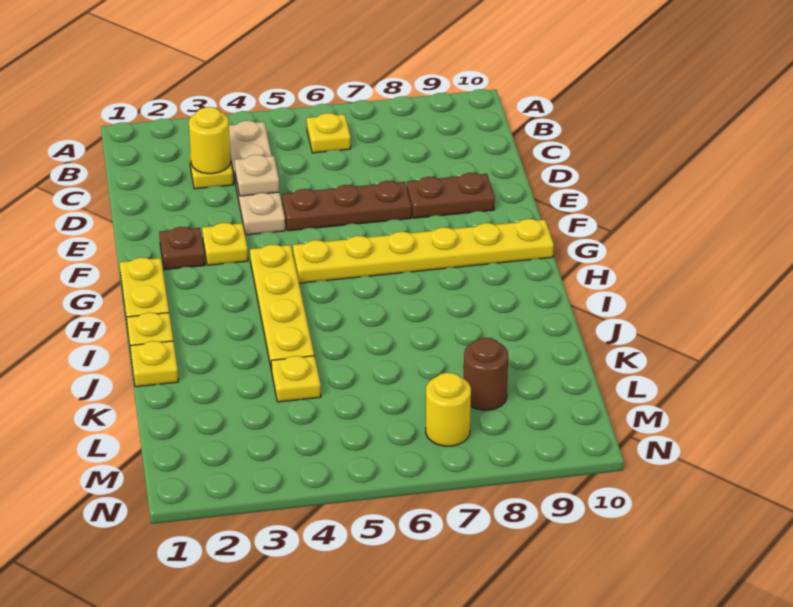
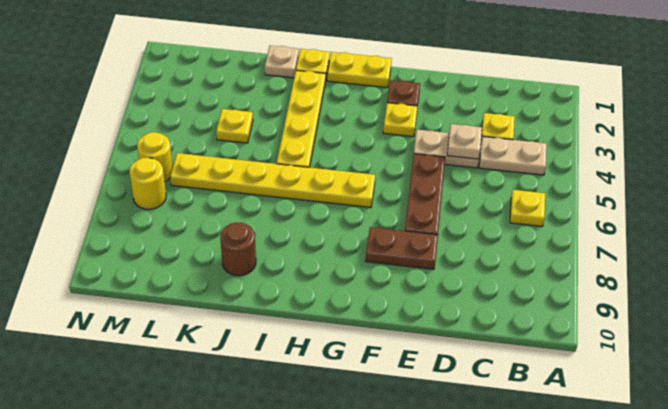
yellow 1x1 round brick [189,107,231,174] -> yellow 1x1 round brick moved to [137,132,173,182]
brown 1x2 plate [407,173,495,218] -> brown 1x2 plate turned to [366,227,438,269]
yellow 1x4 plate [250,244,314,372] -> yellow 1x4 plate turned to [277,70,326,167]
yellow 1x6 plate [293,219,554,283] -> yellow 1x6 plate turned to [170,153,375,208]
yellow 1x1 plate [130,341,178,387] -> tan 1x1 plate [265,46,299,78]
brown 1x1 round brick [464,338,508,410] -> brown 1x1 round brick moved to [220,223,256,276]

